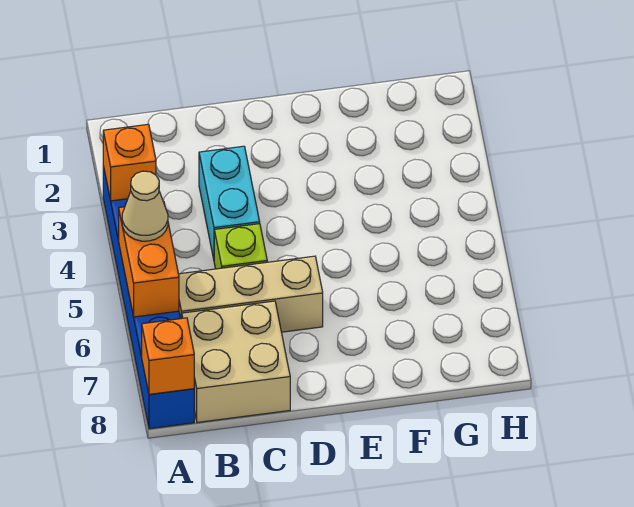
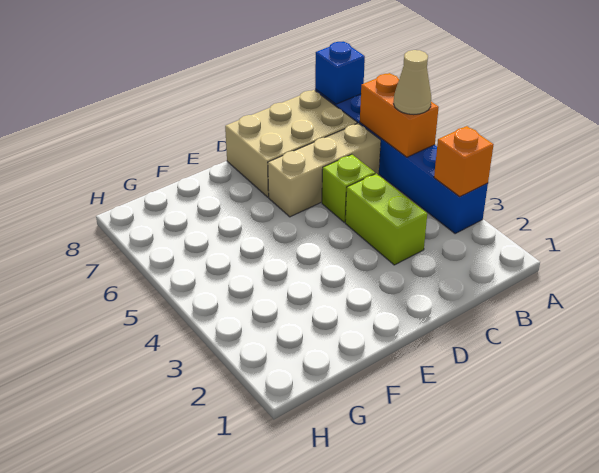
orange 1x1 brick [142,318,194,394] -> blue 1x1 brick [315,42,365,104]
tan 2x2 brick [182,301,290,422] -> tan 2x3 brick [225,90,357,197]
cyan 1x2 brick [199,146,260,259] -> lime 1x2 brick [345,173,427,265]

